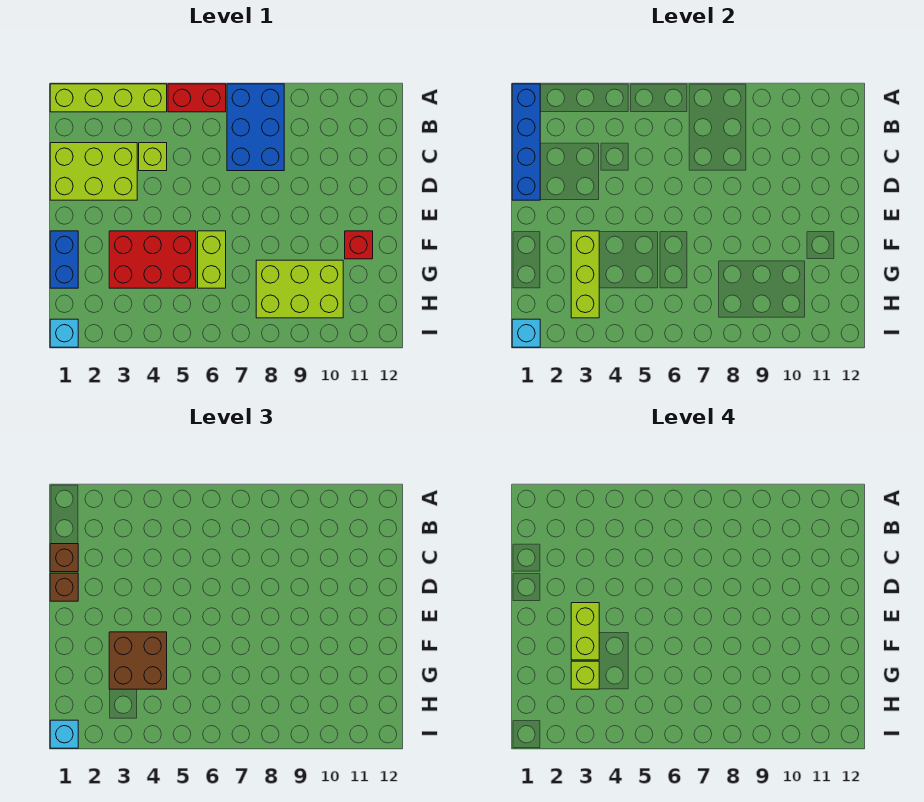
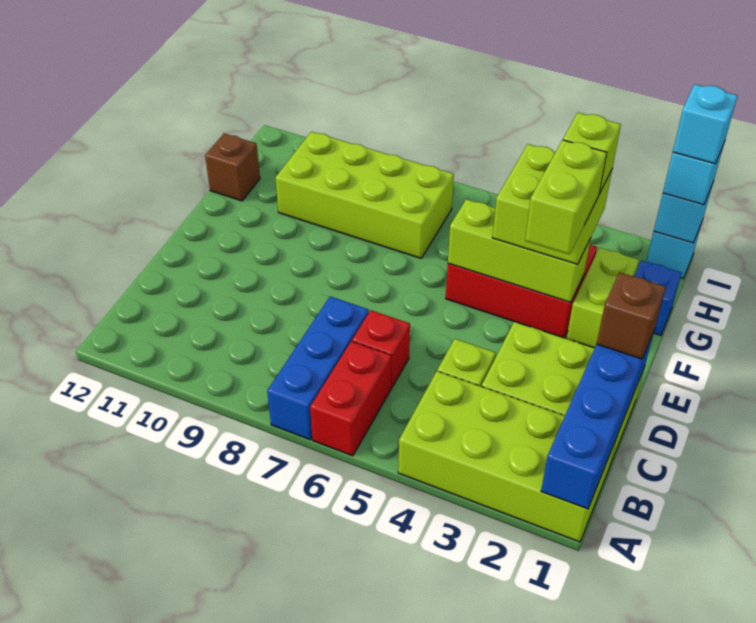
lime 1x4 brick [50,84,167,112] -> lime 2x4 brick [398,371,618,542]
red 1x2 brick [168,84,226,112] -> red 1x2 brick turned to [310,341,391,456]
blue 2x3 brick [227,84,284,171] -> blue 1x3 brick [267,296,369,440]
brown 1x1 brick [50,544,78,572] -> brown 1x1 brick moved to [205,134,260,201]
blue 1x2 brick [50,231,78,288] -> blue 1x1 brick [634,260,681,335]
lime 1x3 brick [571,231,599,318] -> lime 1x3 brick turned to [448,199,591,302]
brown 2x2 brick [109,632,167,689] -> lime 2x2 brick [492,144,612,265]
lime 1x2 brick [198,231,226,288] -> lime 1x2 brick moved to [566,248,639,348]
red 1x1 brick [345,231,373,259] -> red 1x1 brick moved to [352,310,410,388]
lime 2x3 brick [256,260,343,318] -> lime 2x4 brick [275,132,454,258]
none -> cyan 1x1 brick [673,84,737,164]

